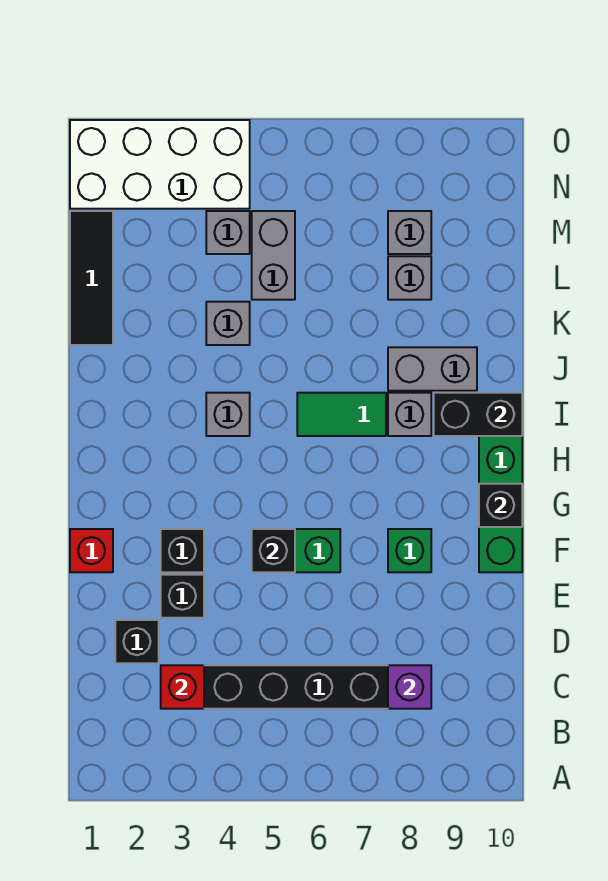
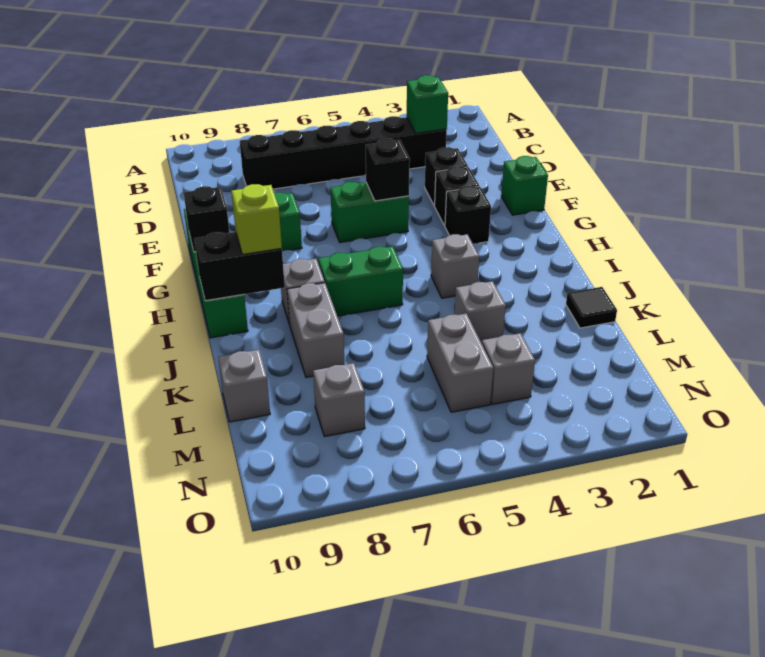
red 1x1 brick [161,665,204,709] -> green 1x1 brick [407,75,448,133]
purple 1x1 brick [388,665,431,709] -> none
black 1x1 brick [115,620,159,663] -> black 1x1 brick moved to [445,186,491,244]
red 1x1 brick [70,529,113,572] -> green 1x1 brick [501,156,548,215]
green 1x2 tile [297,393,386,436] -> green 1x2 brick [318,246,403,316]
none -> lime 1x1 brick [231,184,282,255]
grey 1x2 brick [388,347,477,391] -> grey 1x2 brick turned to [287,283,344,377]
black 1x3 tile [70,211,113,345] -> black 1x1 tile [566,287,617,328]
grey 1x1 brick [388,256,431,300] -> grey 1x1 brick moved to [218,350,270,422]
white 2x4 brick [70,120,250,209] -> none

